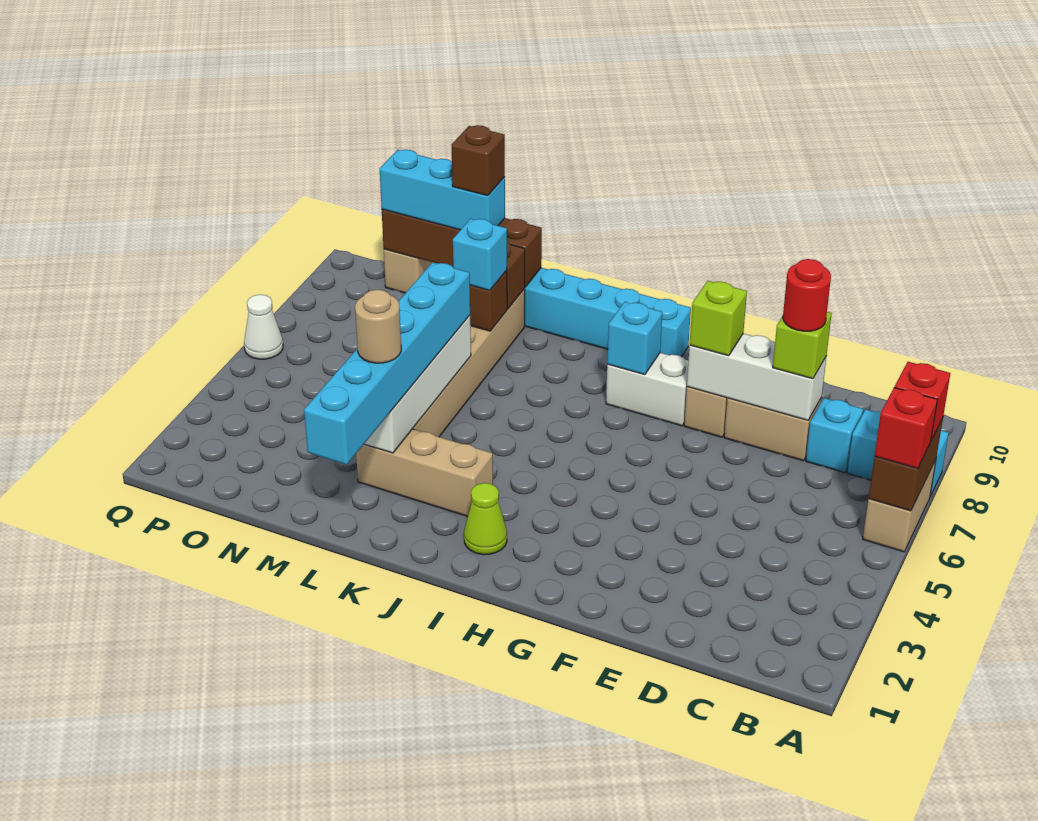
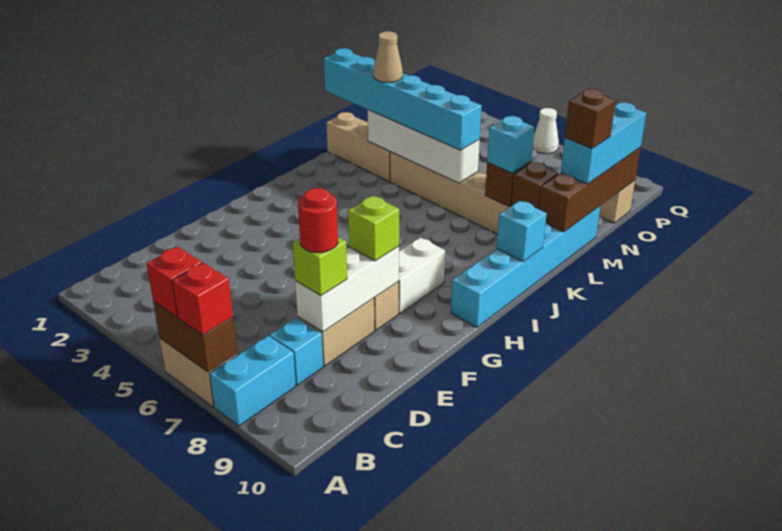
cyan 1x1 brick [607,302,662,375] -> cyan 1x1 brick moved to [497,201,547,261]
lime 1x1 cone [464,483,507,555] -> none
tan 1x3 brick [356,429,493,517] -> tan 1x3 brick turned to [326,112,390,181]
tan 1x1 round brick [355,290,401,363] -> tan 1x1 cone [373,31,403,82]

